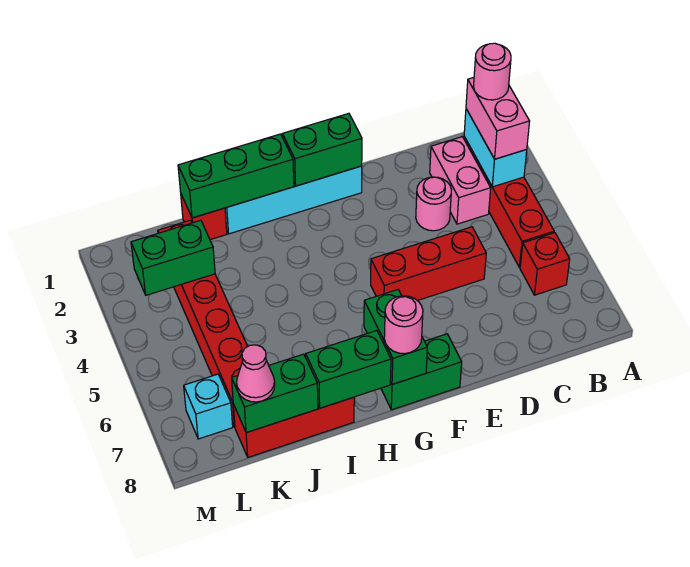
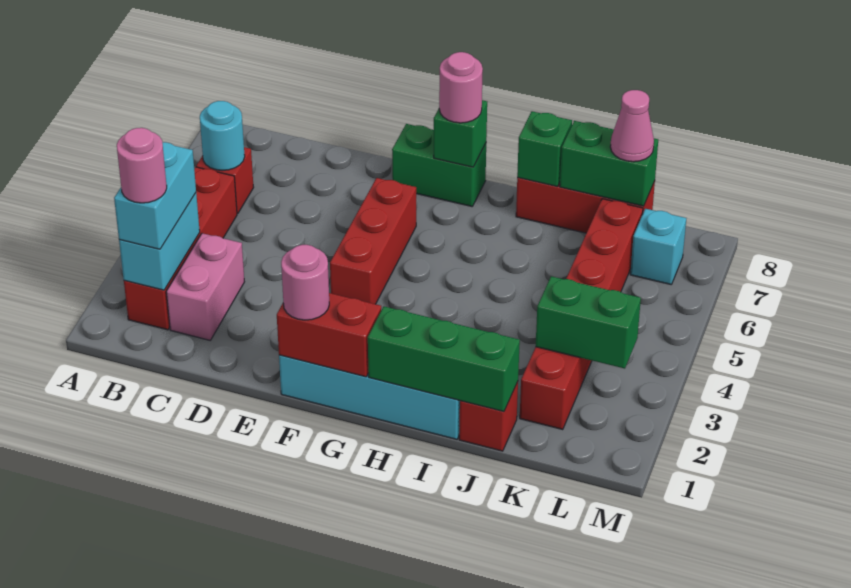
pink 1x2 brick [466,78,530,159] -> cyan 1x2 brick [114,142,196,249]
none -> cyan 1x1 round brick [200,101,245,170]
pink 1x1 round brick [416,177,451,231] -> pink 1x1 round brick moved to [281,245,329,320]
red 1x3 brick [371,227,486,301] -> red 1x3 brick turned to [330,178,416,304]
green 1x2 brick [282,113,362,186] -> red 1x2 brick [277,293,381,377]
green 1x2 brick [364,290,427,384] -> green 1x1 brick [434,100,487,167]
green 1x2 brick [306,331,391,408] -> green 1x1 brick [517,111,572,187]

